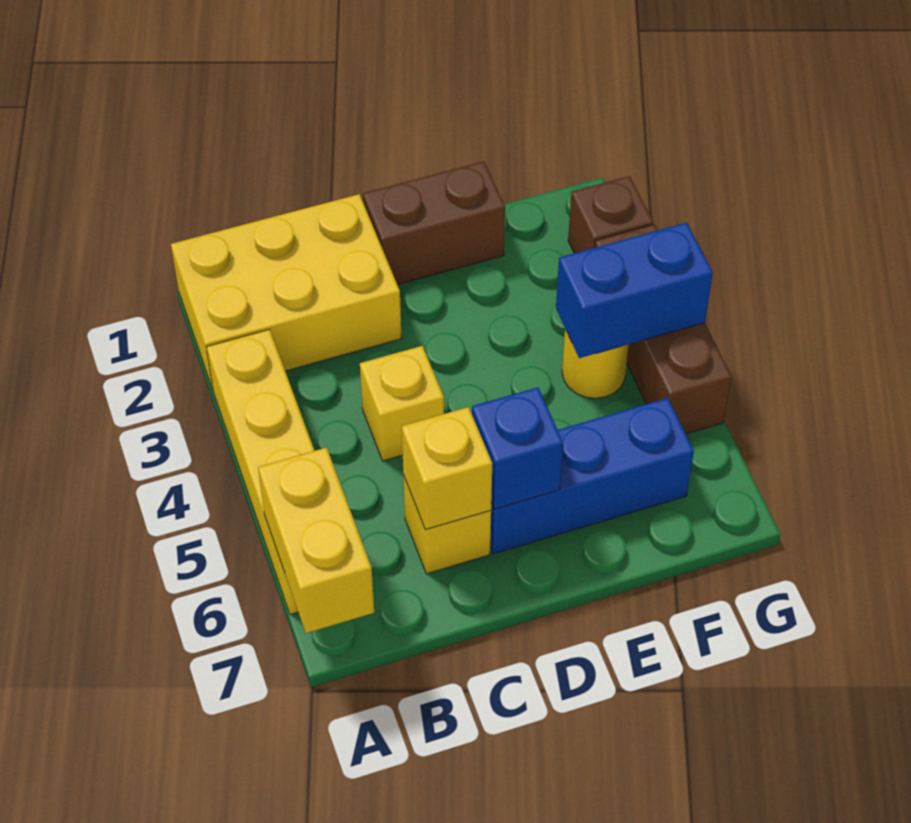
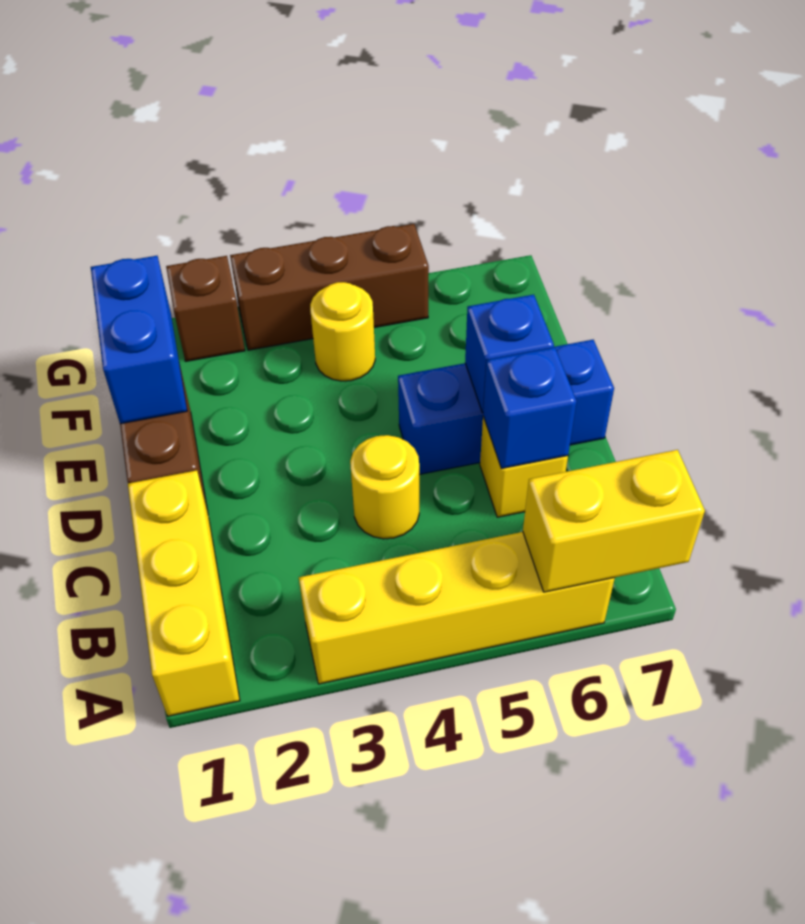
yellow 2x3 brick [171,194,402,390] -> yellow 1x3 brick [128,470,240,716]
yellow 1x1 brick [360,346,444,461] -> yellow 1x1 round brick [350,435,419,539]
yellow 1x1 brick [402,407,492,530] -> blue 1x1 brick [483,348,577,469]
blue 1x3 brick [490,398,694,554] -> blue 1x3 brick turned to [398,340,614,475]
blue 1x2 brick [556,223,713,358] -> blue 1x2 brick moved to [91,256,187,424]

